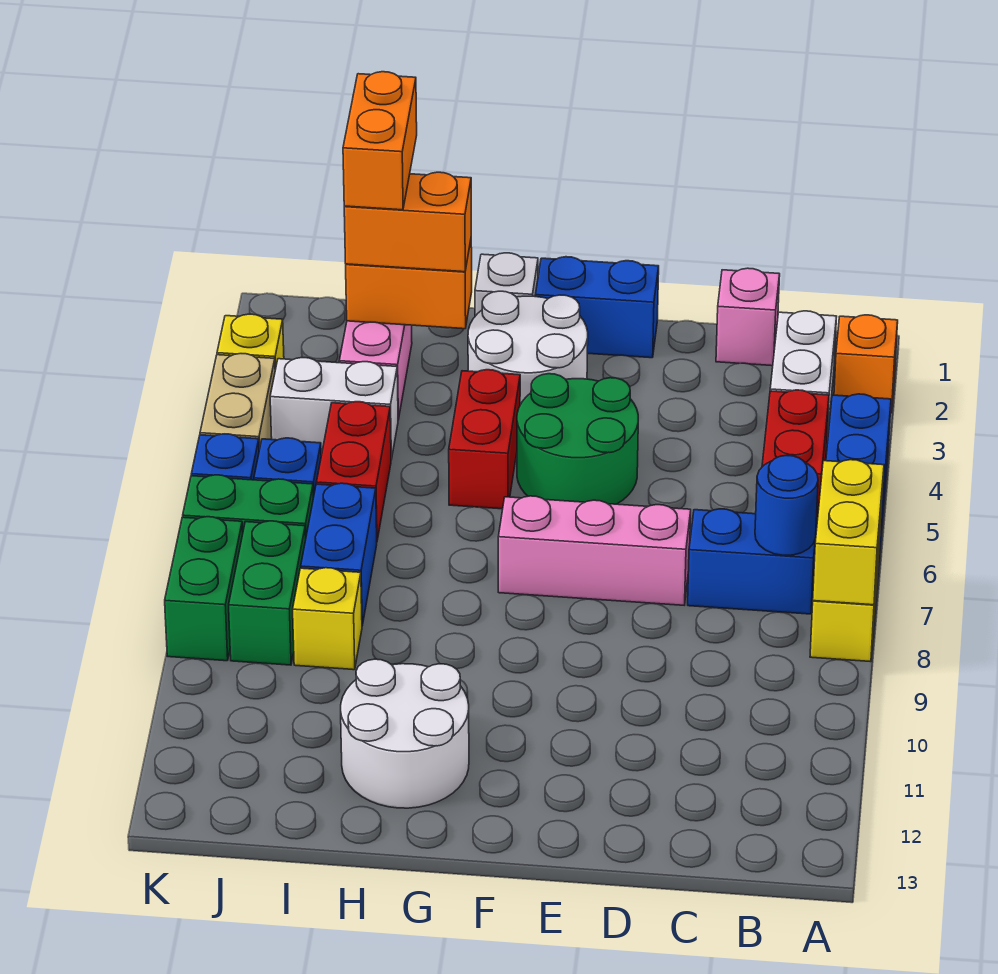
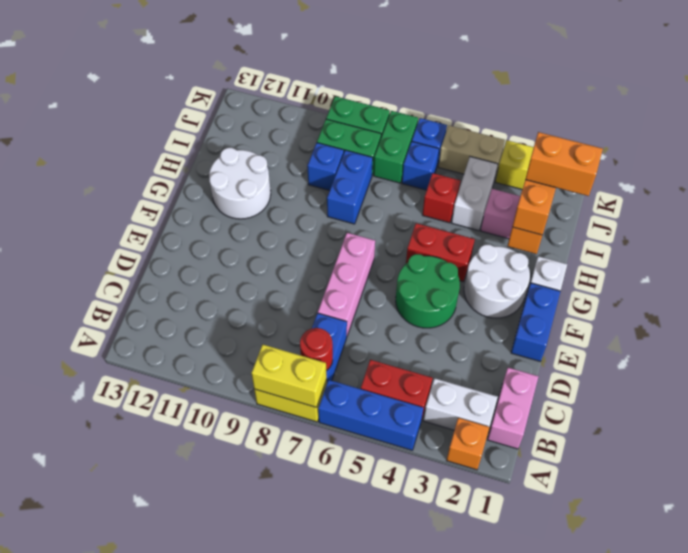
blue 1x1 round brick [755,455,818,555] -> red 1x1 round brick [300,328,333,371]
pink 1x1 brick [716,268,780,366] -> pink 1x2 brick [487,368,539,449]
red 1x2 brick [316,402,391,540] -> red 1x1 brick [422,173,460,223]
blue 1x2 brick [301,483,377,625] -> blue 1x2 brick turned to [327,150,373,224]
yellow 1x1 brick [293,568,362,670] -> blue 1x1 brick [307,143,344,191]

